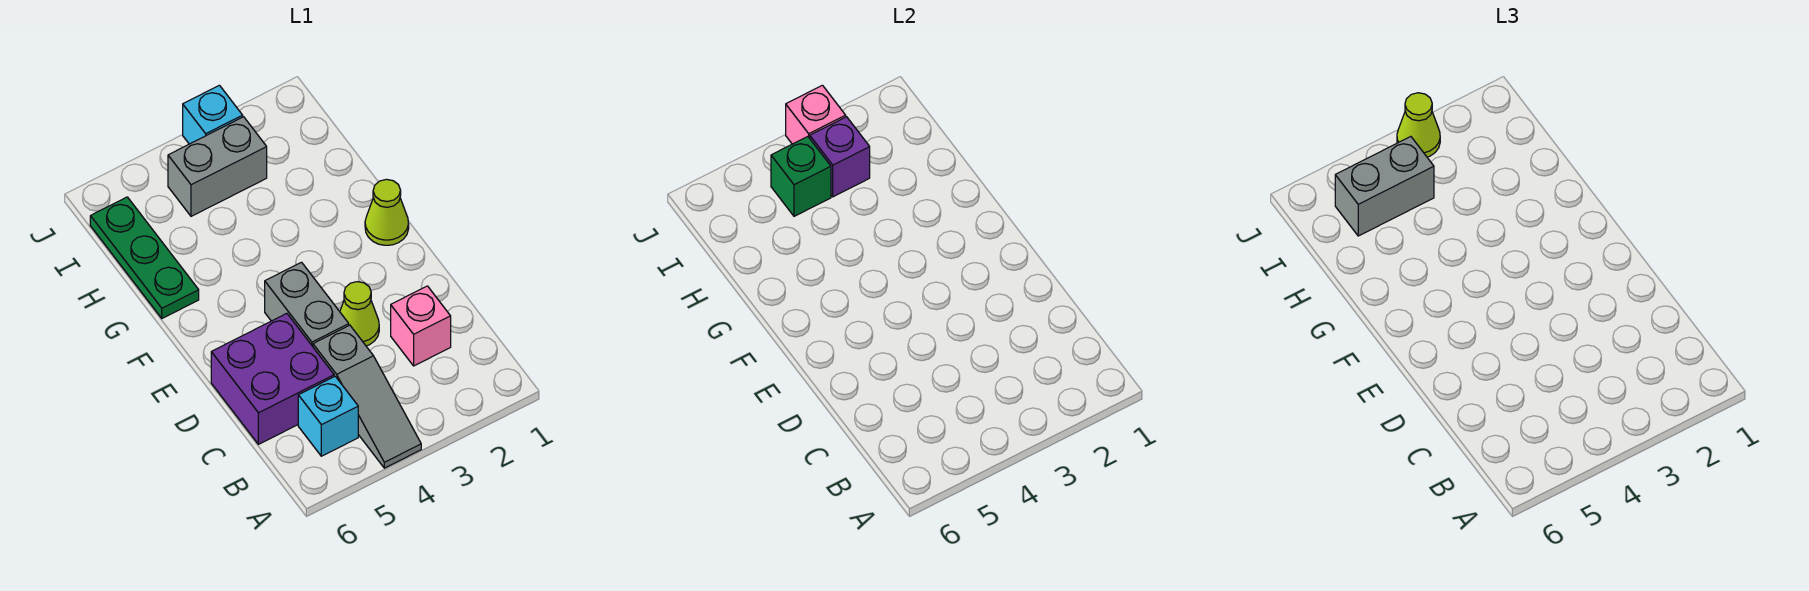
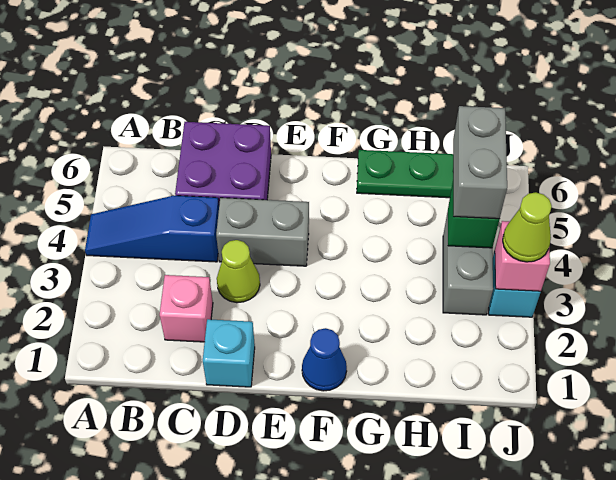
grey 1x3 slope [313,325,421,468] -> blue 1x3 slope [85,196,219,262]
cyan 1x1 brick [298,376,358,456] -> cyan 1x1 brick moved to [203,319,255,387]
lime 1x1 cone [365,179,409,245] -> blue 1x1 cone [302,328,347,391]
purple 1x1 brick [810,117,870,197] -> none

